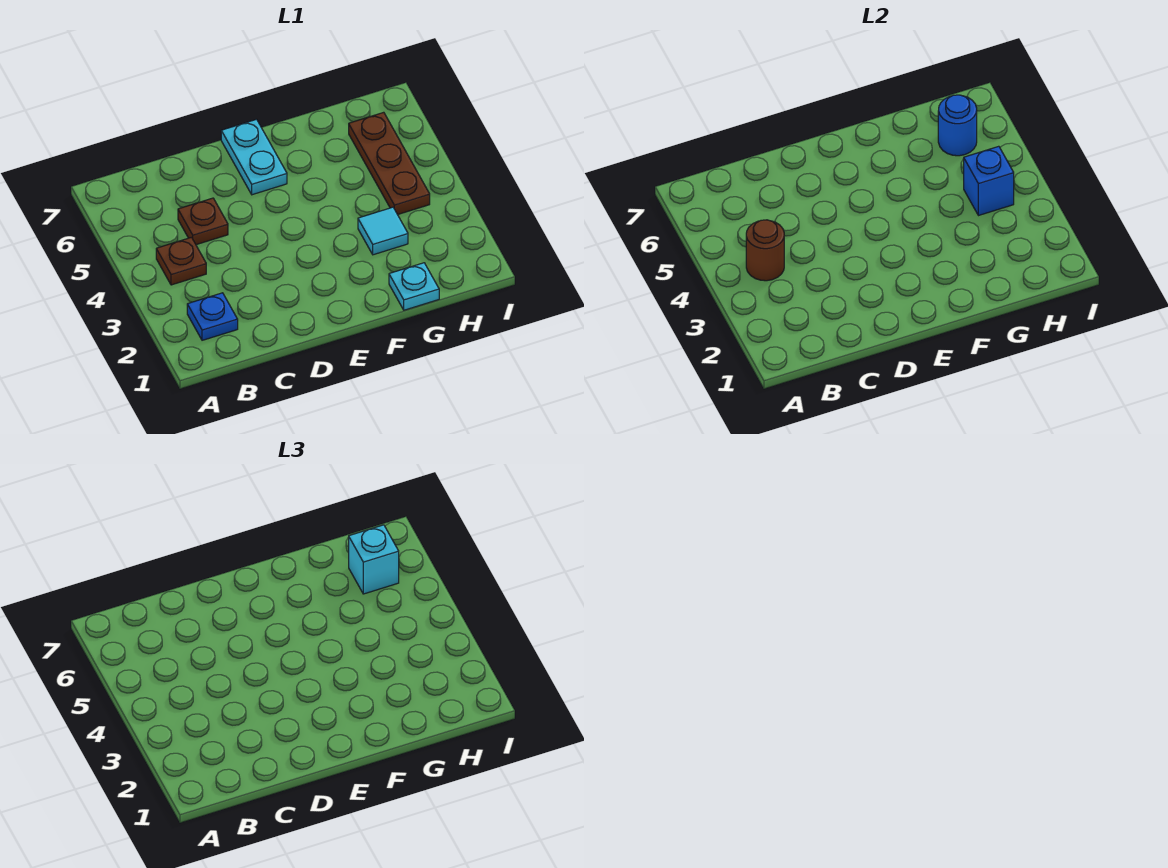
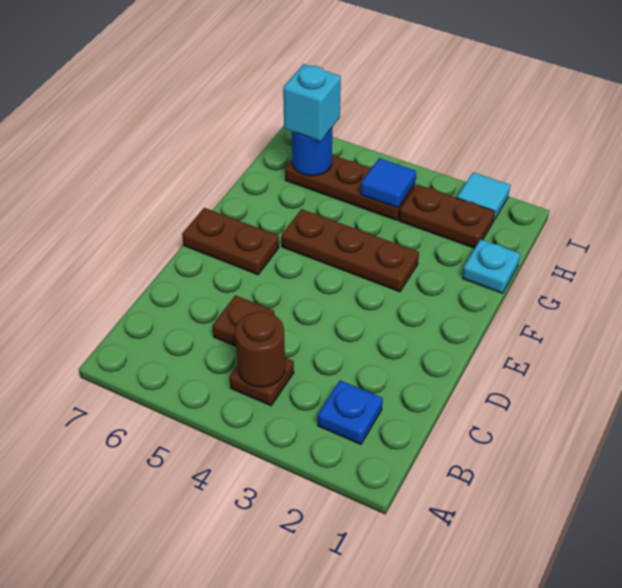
cyan 1x2 plate [221,119,287,195] -> brown 1x2 plate [182,208,279,275]
none -> brown 1x3 plate [282,209,419,292]
cyan 1x1 tile [358,207,408,255] -> cyan 1x1 tile moved to [457,172,510,222]
none -> brown 1x2 plate [399,184,495,248]
blue 1x1 brick [964,146,1014,216] -> blue 1x1 tile [361,158,416,208]

